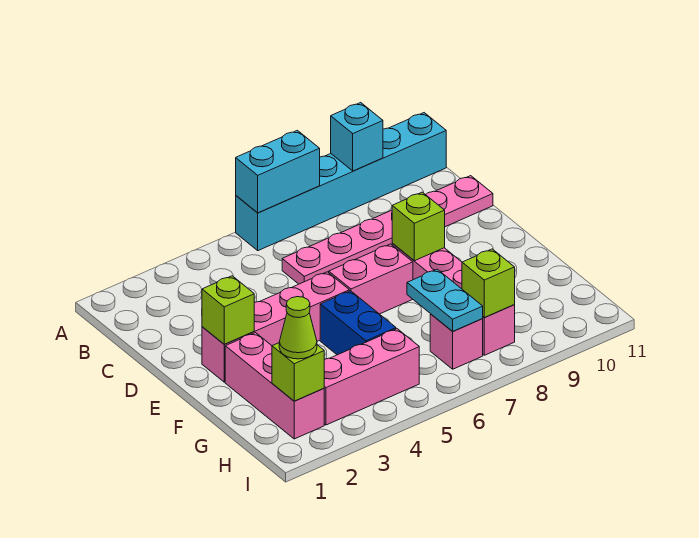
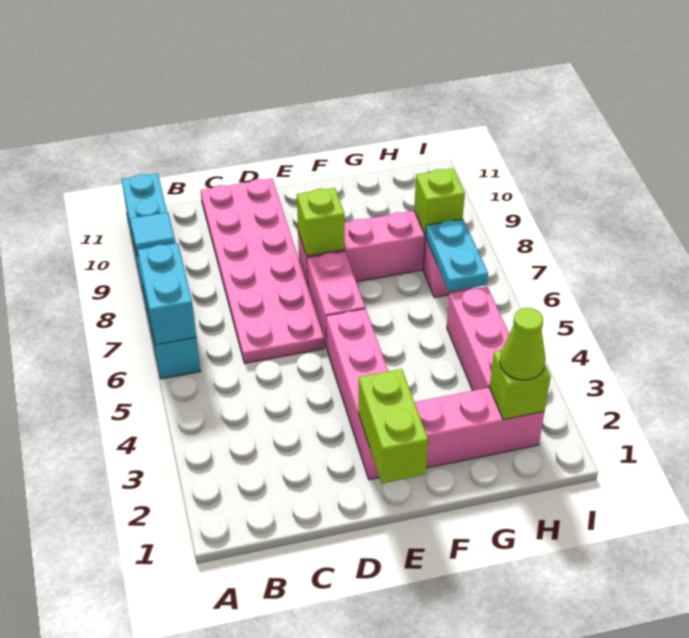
cyan 1x1 brick [331,103,383,171] -> cyan 1x1 tile [130,212,175,256]
pink 1x6 plate [282,176,493,284] -> pink 2x6 plate [200,178,324,363]
lime 1x1 brick [202,276,254,344] -> lime 1x2 brick [358,369,428,483]
blue 1x2 brick [320,291,396,355] -> none
cyan 1x2 plate [407,269,483,331] -> cyan 1x2 plate turned to [425,219,488,292]

